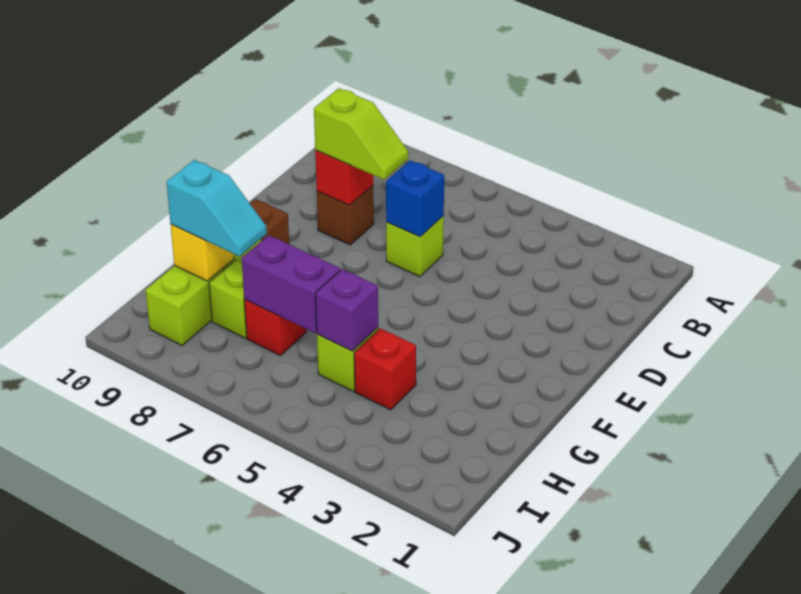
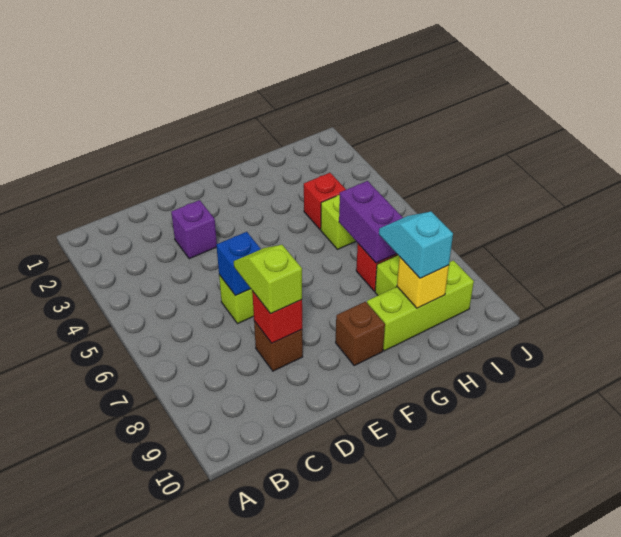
purple 1x1 brick [316,269,378,351] -> purple 1x1 brick moved to [171,200,217,259]

